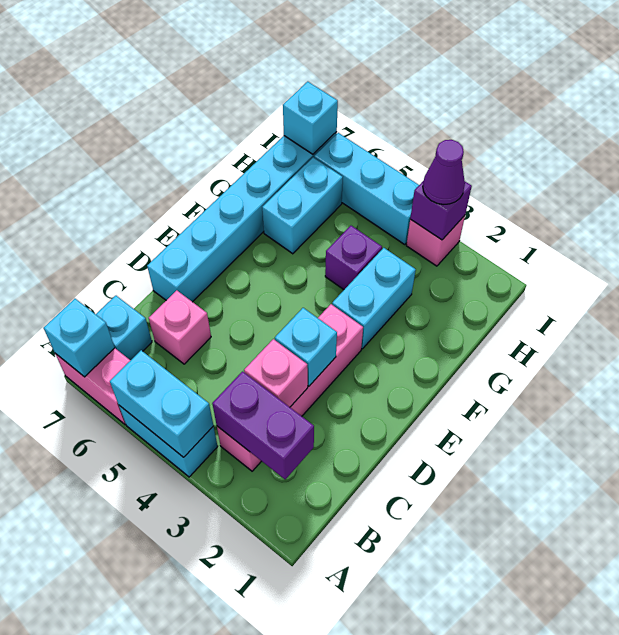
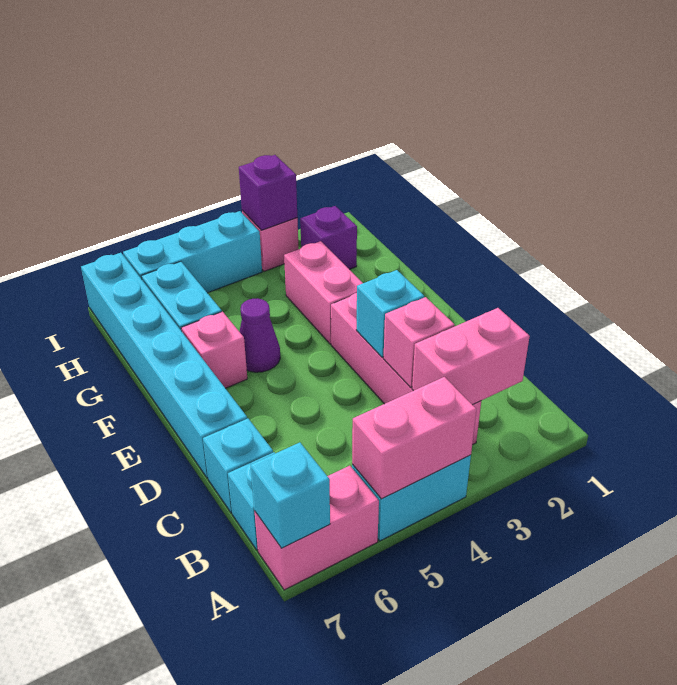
cyan 1x2 brick [110,350,213,457] -> pink 1x2 brick [352,377,477,499]
purple 1x2 brick [212,371,314,479] -> pink 1x2 brick [412,308,530,405]
pink 1x1 brick [149,290,211,364] -> pink 1x1 brick moved to [181,312,247,388]
cyan 1x2 brick [332,248,416,349] -> pink 1x2 brick [284,241,363,344]
purple 1x1 brick [325,226,382,290] -> purple 1x1 brick moved to [300,206,357,269]
purple 1x1 cone [423,140,465,205] -> purple 1x1 cone moved to [239,298,280,372]
cyan 1x1 brick [283,82,338,154] -> cyan 1x1 brick moved to [203,418,273,513]

